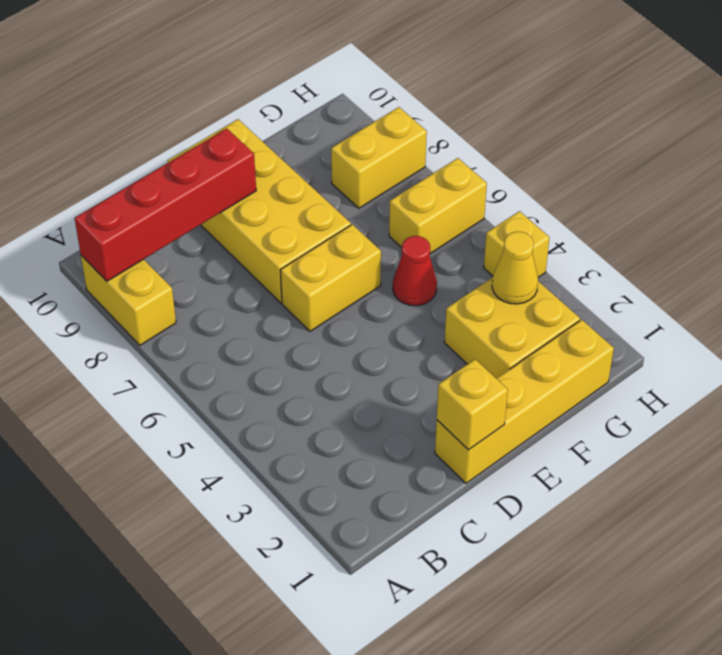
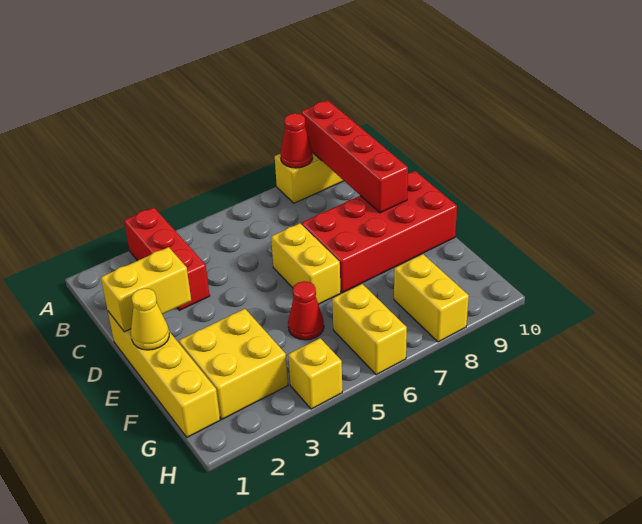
none -> red 1x3 brick [124,208,210,310]
none -> red 1x1 cone [280,113,313,168]
yellow 1x1 brick [437,359,508,450] -> yellow 1x2 brick [101,247,191,332]
yellow 2x4 brick [167,119,351,303] -> red 2x4 brick [302,171,457,293]
yellow 1x1 cone [492,232,538,304] -> yellow 1x1 cone moved to [131,288,169,350]

